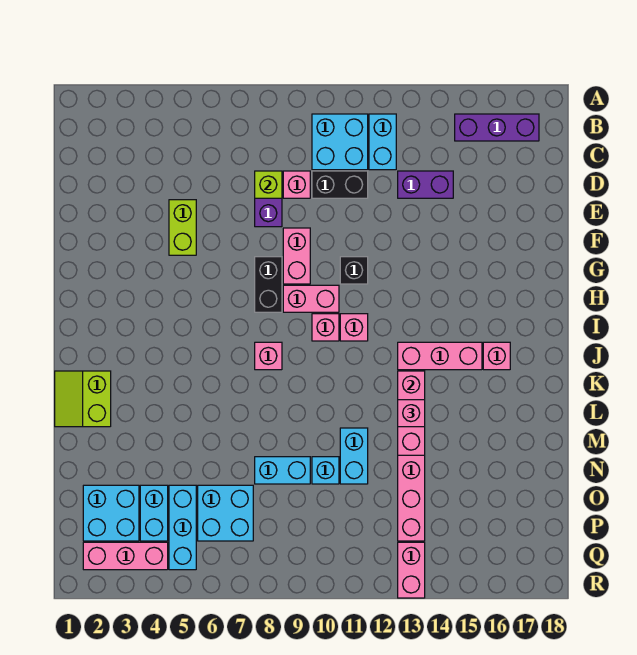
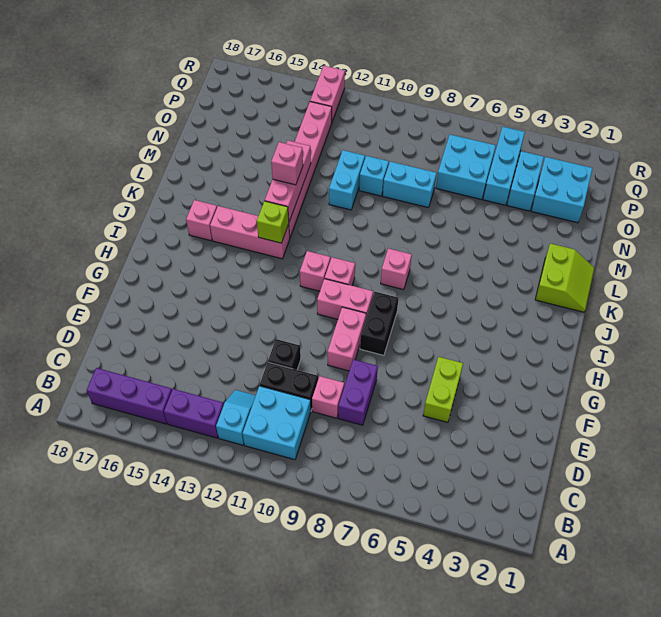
cyan 1x2 brick [369,114,396,170] -> cyan 1x2 slope [216,390,256,445]
lime 1x1 brick [255,171,282,198] -> lime 1x1 brick moved to [257,201,289,243]
purple 1x2 brick [398,171,453,198] -> purple 1x2 brick moved to [164,389,224,438]
black 1x1 brick [340,257,368,284] -> black 1x1 brick moved to [268,339,301,370]
pink 1x3 brick [83,542,168,570] -> none

